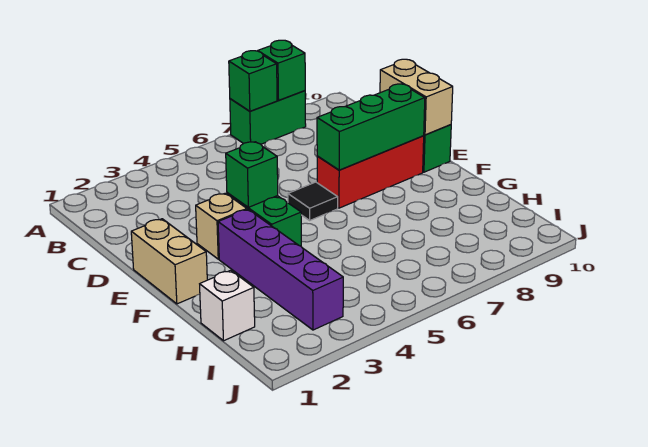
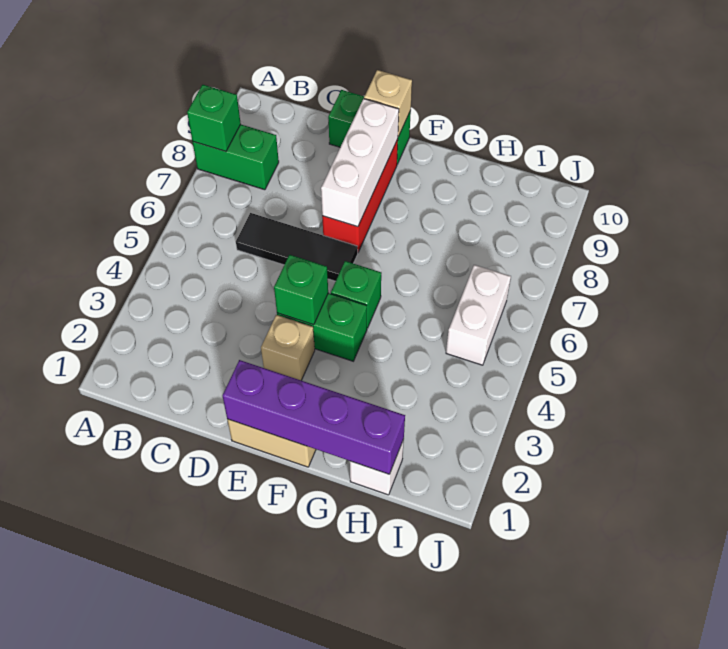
green 1x2 brick [230,91,306,144] -> green 1x2 brick turned to [193,124,279,190]
green 1x1 brick [229,51,277,111] -> green 1x1 brick moved to [331,261,381,328]
tan 1x2 brick [380,59,453,135] -> tan 1x1 brick [364,70,412,137]
black 1x1 tile [288,182,338,220] -> black 1x3 tile [236,213,358,281]
green 1x3 brick [317,84,425,170] -> white 1x3 brick [321,99,399,227]
purple 1x4 brick [218,210,343,330] -> purple 1x4 brick moved to [223,360,405,474]
none -> white 1x2 brick [446,265,511,365]

